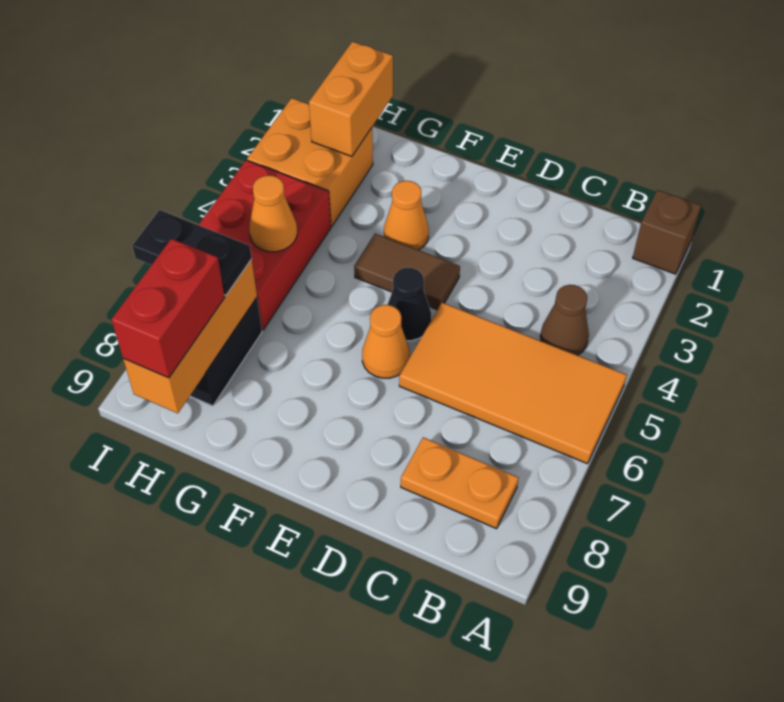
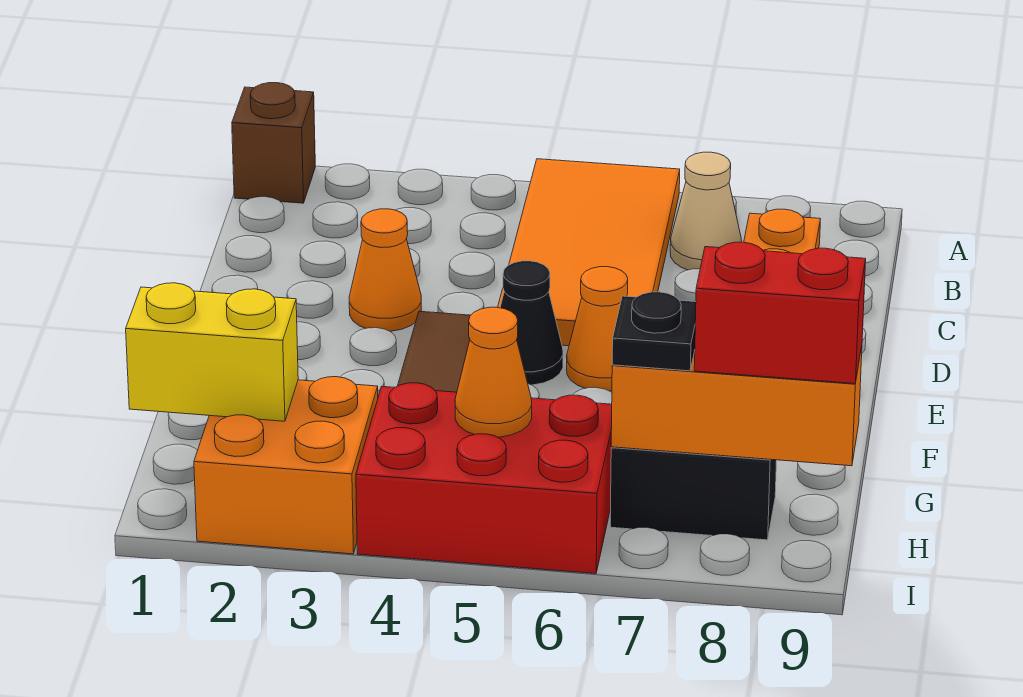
brown 1x1 cone [540,285,589,355] -> none
none -> tan 1x1 cone [670,152,742,270]
orange 1x1 cone [384,181,429,250] -> orange 1x1 cone moved to [349,209,421,331]
orange 1x2 brick [309,42,393,156] -> yellow 1x2 brick [126,283,298,421]
black 1x2 plate [132,210,252,295] -> black 1x1 plate [612,292,696,371]

